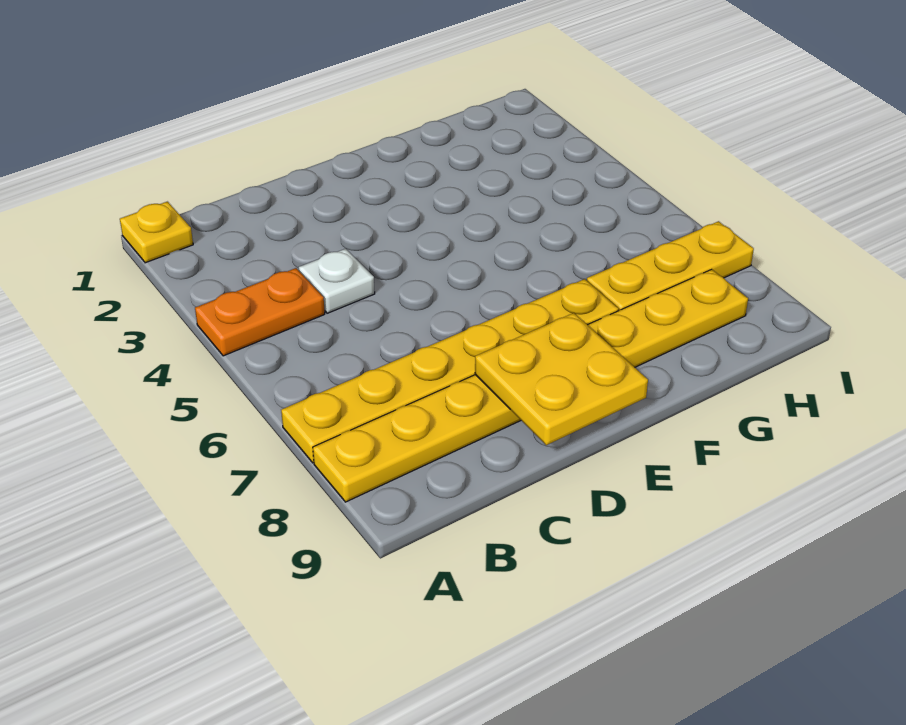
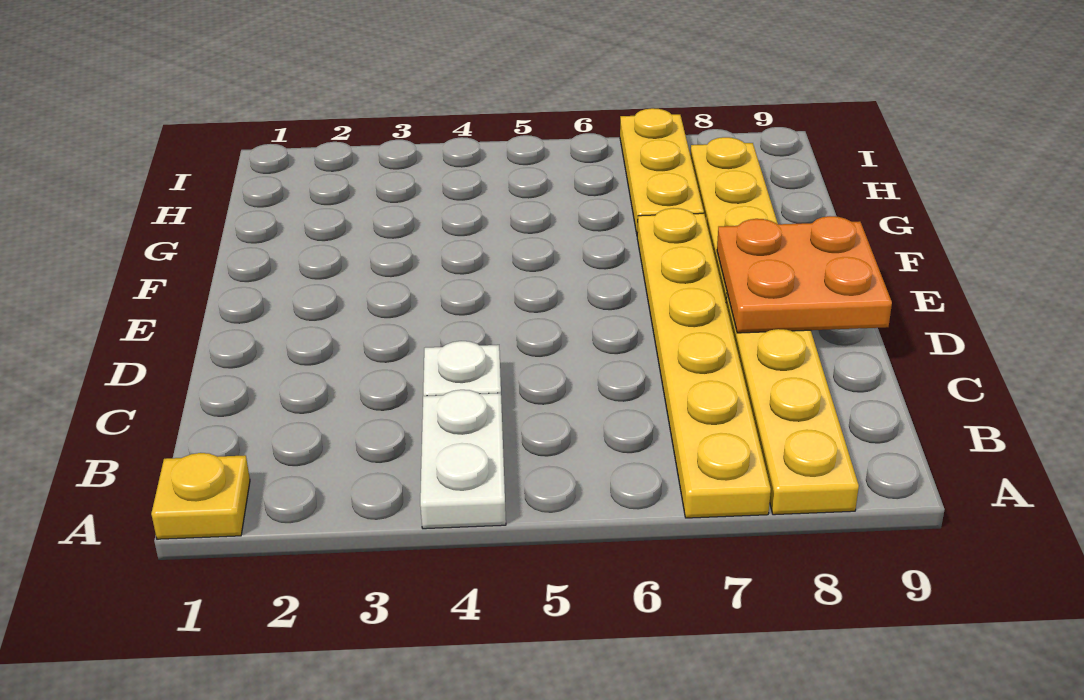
orange 1x2 plate [195,268,325,356] -> white 1x2 plate [420,390,506,529]
yellow 2x2 plate [475,313,648,445] -> orange 2x2 plate [717,216,892,333]

